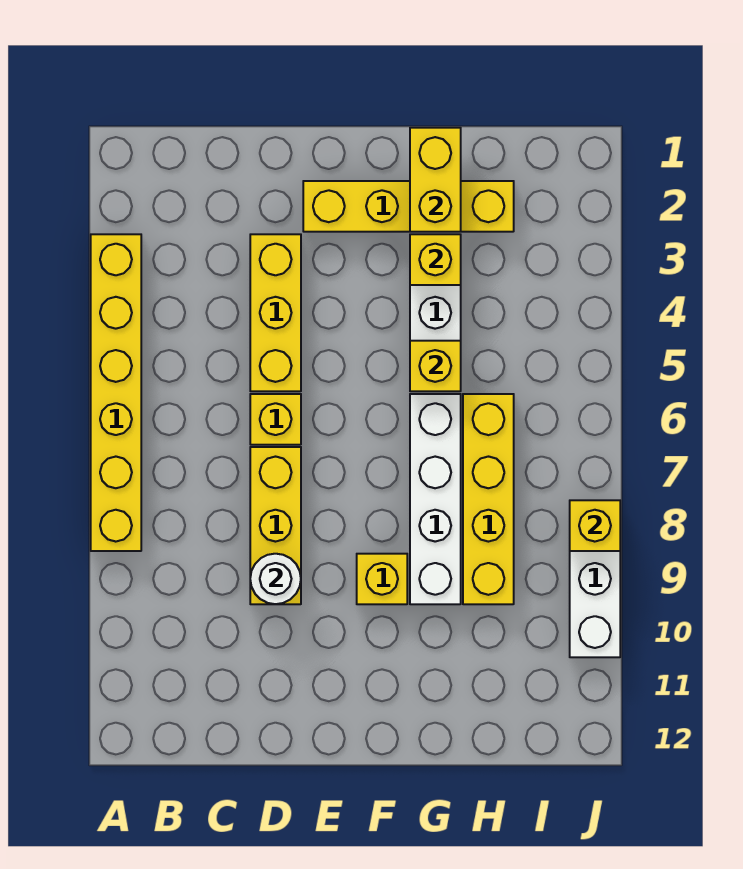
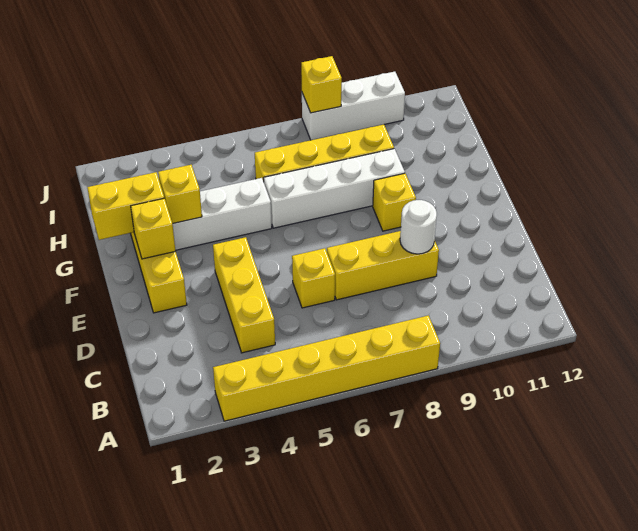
yellow 1x3 brick [250,234,301,391] -> yellow 1x3 brick turned to [213,237,275,353]
yellow 1x1 brick [410,341,461,391] -> yellow 1x1 brick moved to [131,198,176,259]

